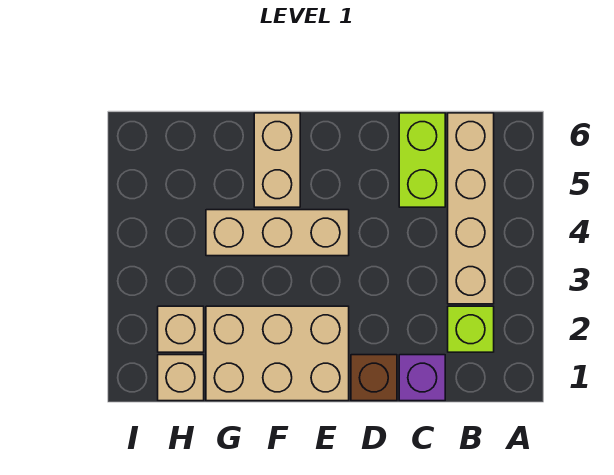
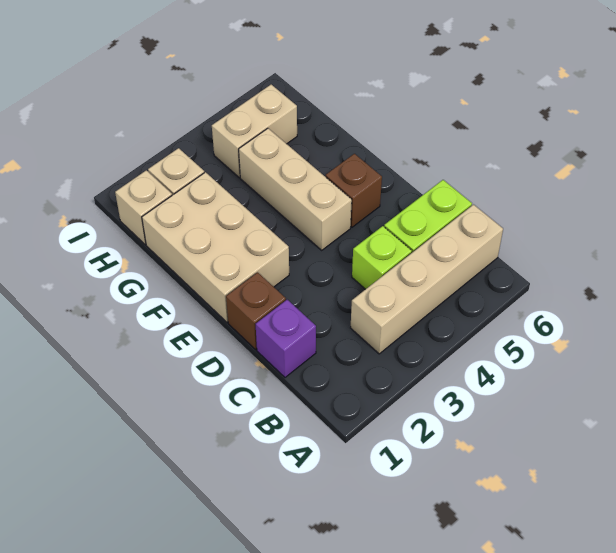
lime 1x1 brick [448,306,494,352] -> lime 1x1 brick moved to [352,226,412,289]
none -> brown 1x1 brick [326,154,382,227]
tan 1x2 brick [254,113,300,207] -> tan 1x2 brick moved to [212,85,297,177]

